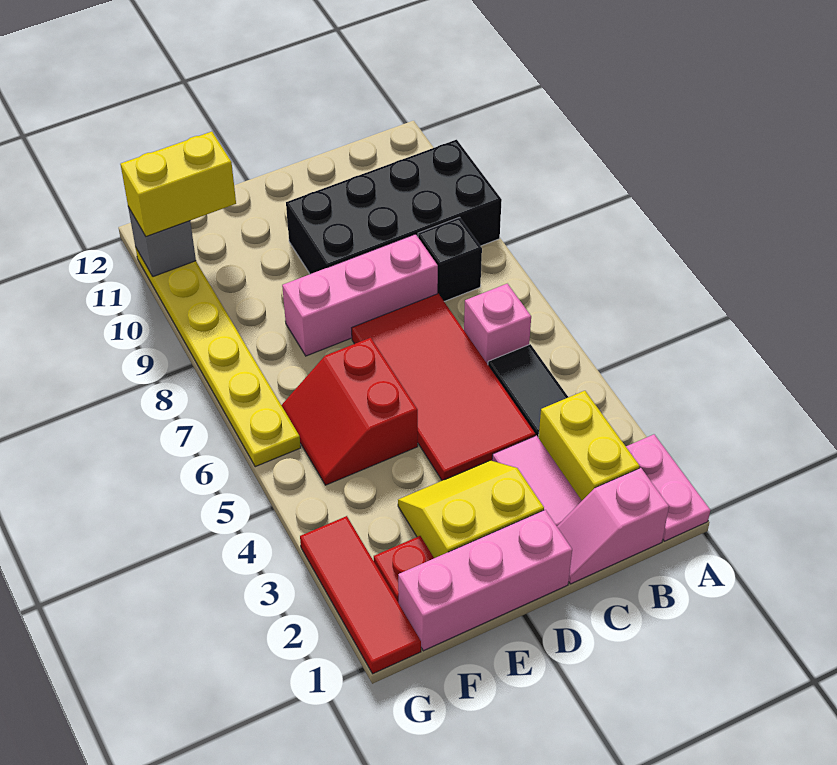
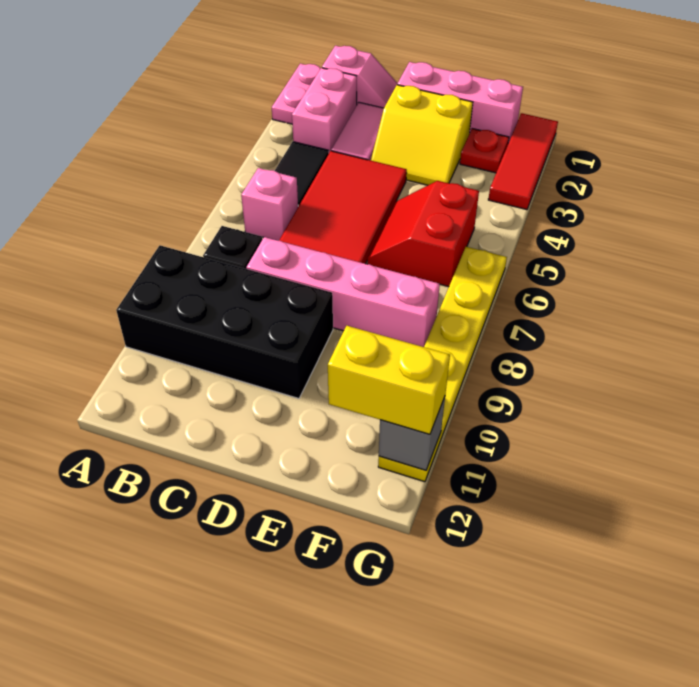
yellow 1x2 brick [539,391,640,500] -> pink 1x2 brick [292,68,357,152]
pink 1x3 brick [282,234,438,356] -> pink 1x4 brick [246,237,440,347]
red 2x2 slope [282,338,418,485] -> red 2x2 slope turned to [367,181,479,287]

